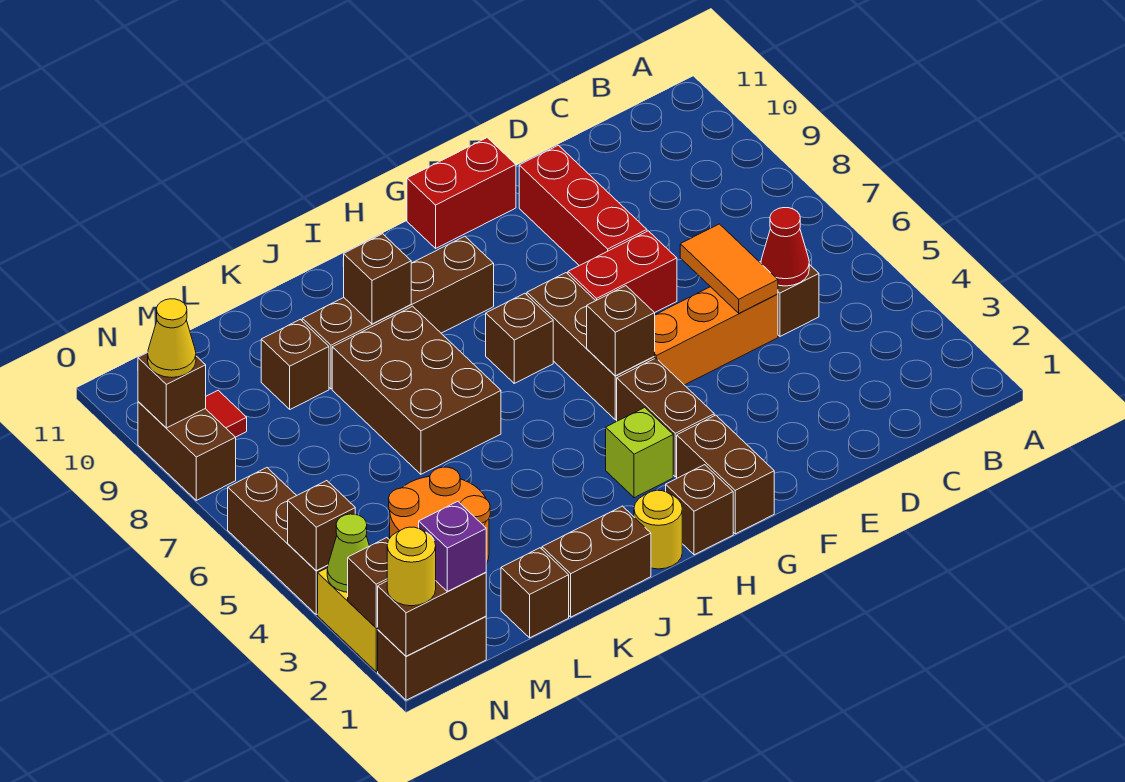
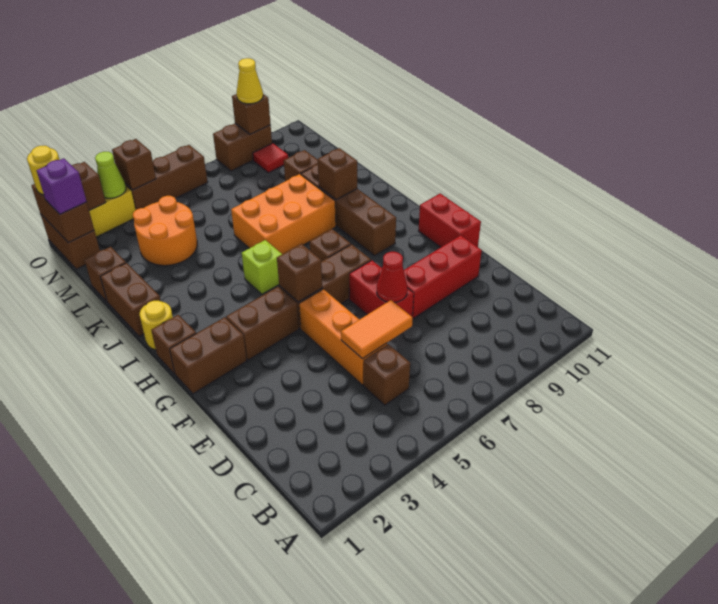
red 1x1 cone [761,208,809,286] -> red 1x1 cone moved to [377,252,407,302]
lime 1x1 brick [606,407,673,498] -> lime 1x1 brick moved to [242,240,282,294]
brown 2x3 brick [332,306,501,474] -> orange 2x3 brick [231,174,336,254]

